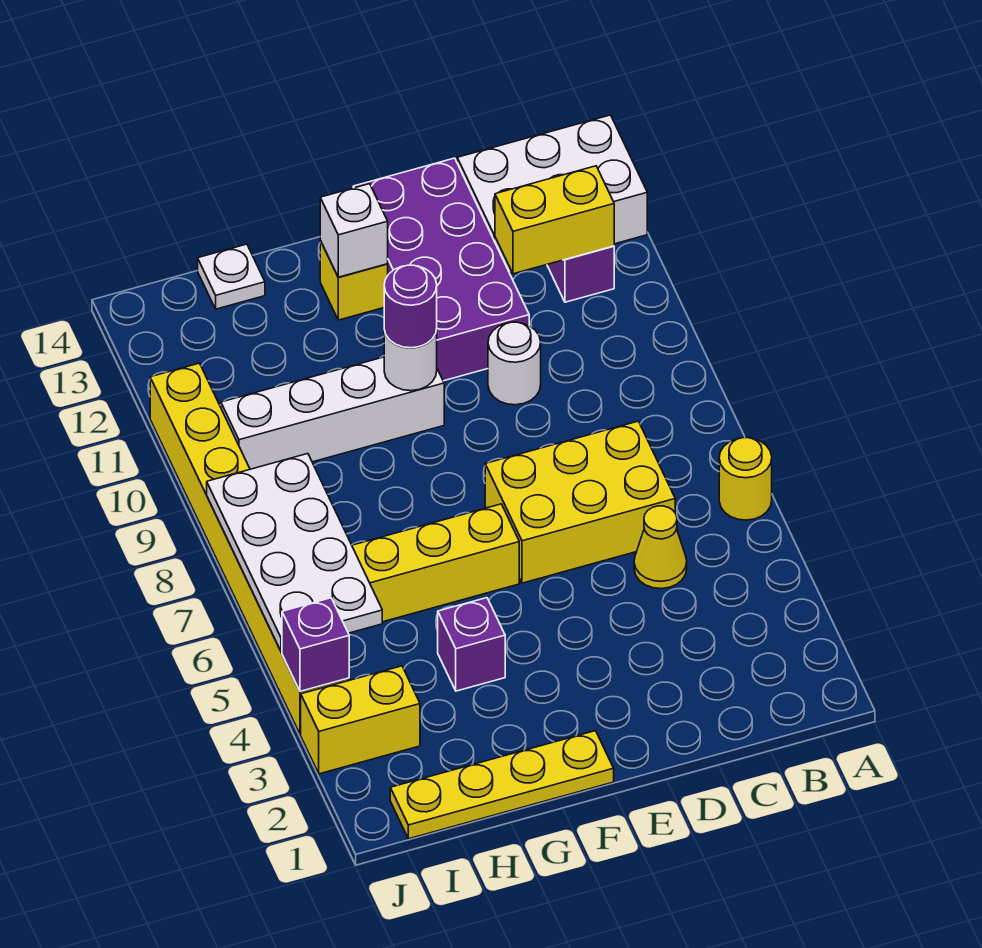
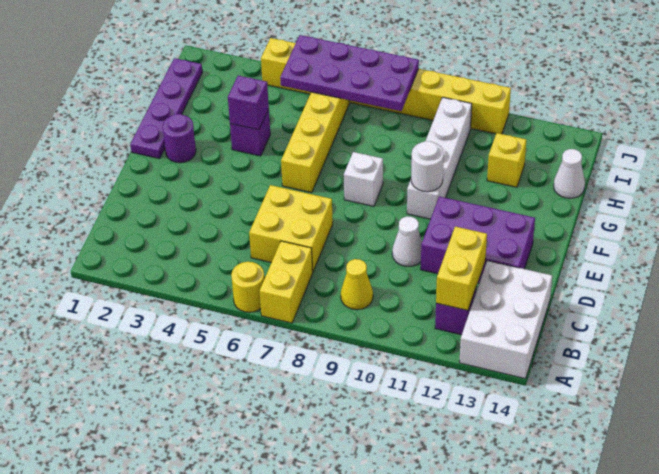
yellow 1x1 cone [634,506,687,589] -> yellow 1x1 cone moved to [341,259,373,310]
yellow 2x3 brick [485,421,675,583] -> yellow 2x2 brick [249,185,333,271]
white 1x1 round brick [488,322,541,405] -> white 1x1 cone [392,216,422,267]
purple 2x4 brick [353,158,529,381] -> purple 2x3 brick [421,196,535,283]
yellow 1x4 plate [390,731,614,839] -> purple 1x4 plate [130,58,202,159]
purple 1x1 round brick [384,265,437,348] -> purple 1x1 round brick moved to [163,114,196,163]
yellow 1x1 brick [320,241,388,320] -> yellow 1x1 brick moved to [487,133,527,187]
white 1x1 brick [320,184,388,277] -> white 1x1 brick moved to [344,152,383,206]
white 1x1 plate [198,244,265,309] -> white 1x1 cone [554,149,585,198]
yellow 1x2 brick [301,666,420,774] -> yellow 1x2 brick moved to [260,241,313,323]
white 2x4 plate [207,454,382,652] -> purple 2x4 plate [280,35,419,111]
purple 1x1 brick [282,598,349,691] -> purple 1x1 brick moved to [228,76,269,130]

